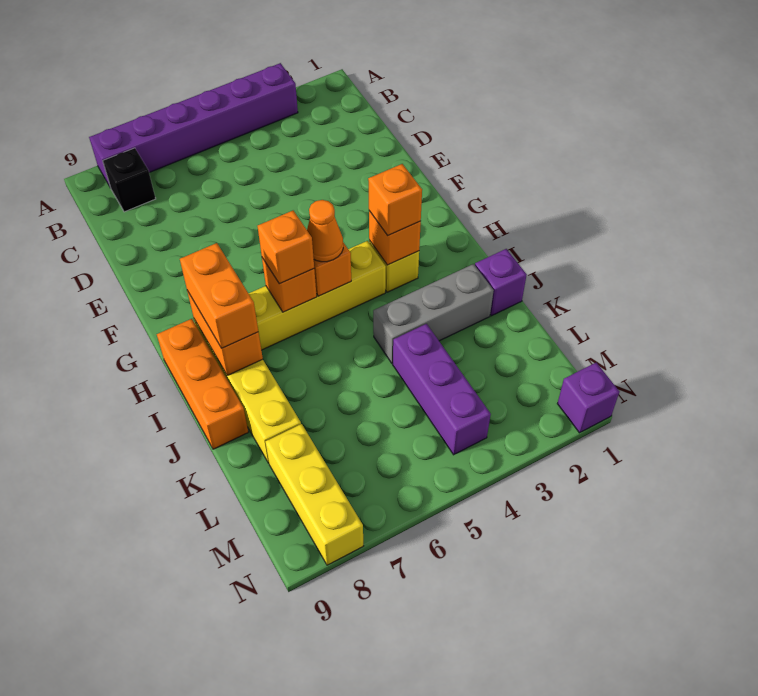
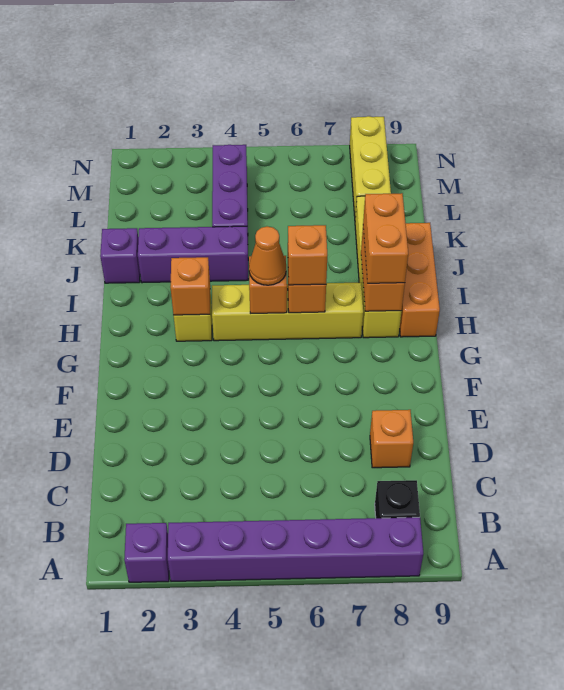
orange 1x1 brick [368,164,422,235] -> orange 1x1 brick moved to [370,410,413,468]
grey 1x3 brick [373,264,494,363] -> purple 1x3 brick [138,226,248,283]
purple 1x1 brick [557,363,620,433] -> purple 1x1 brick moved to [124,523,169,582]

